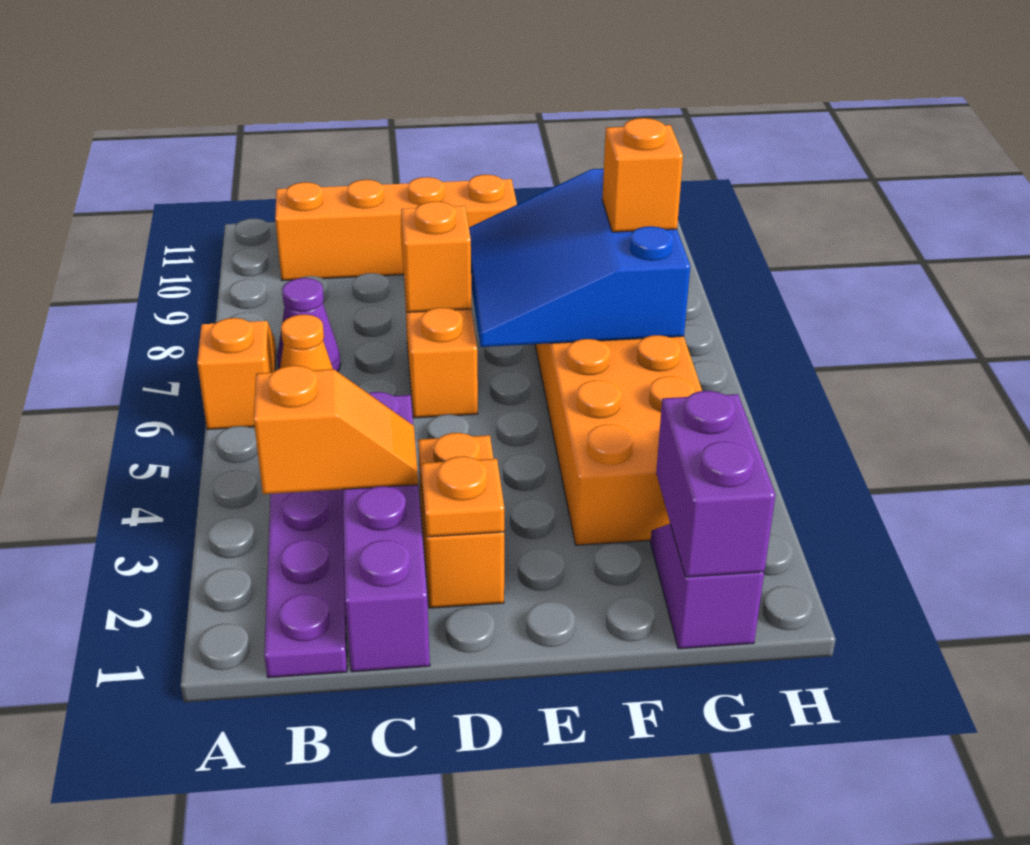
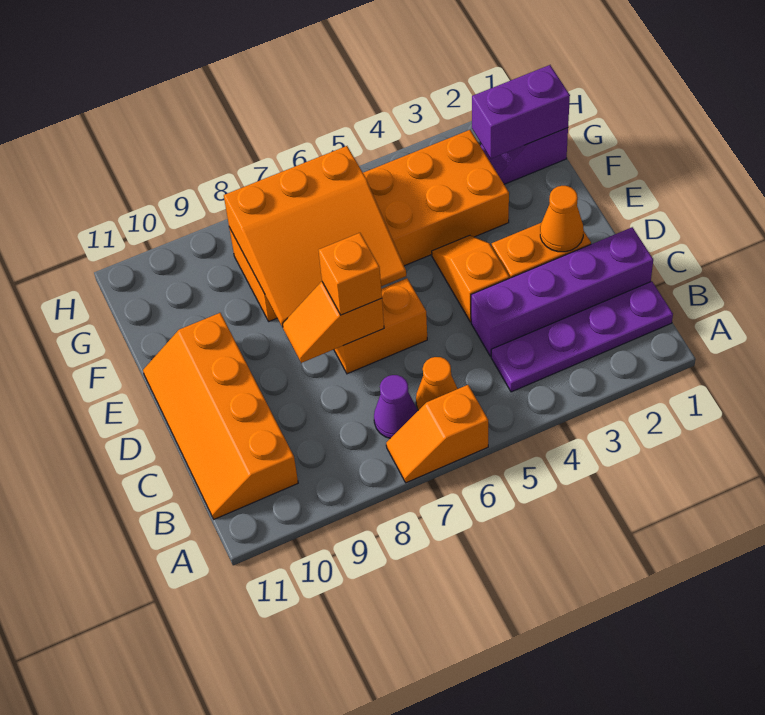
orange 1x2 slope [254,366,418,494] -> orange 1x2 slope moved to [432,235,509,322]
orange 1x1 plate [421,456,504,537] -> orange 1x1 cone [540,186,584,252]
blue 3x3 slope [469,169,690,347] -> orange 3x3 slope [224,146,406,327]
orange 1x1 brick [602,118,683,232] -> orange 1x1 brick moved to [318,233,382,315]

